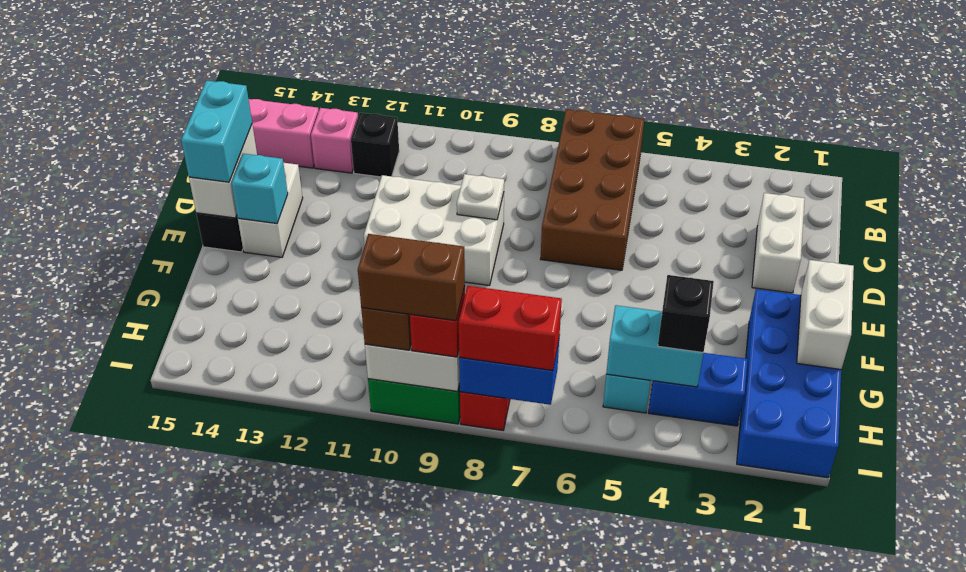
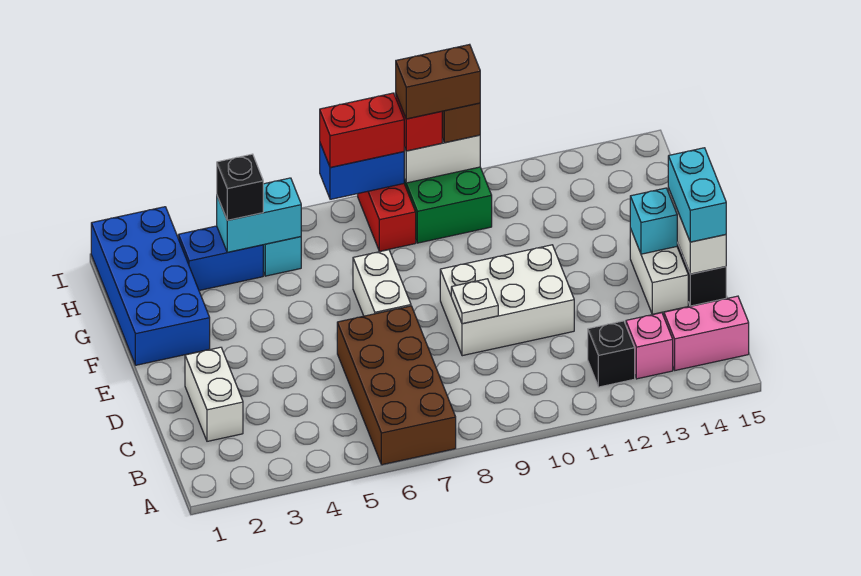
white 1x2 brick [797,260,854,369] -> white 1x2 brick moved to [353,250,411,316]

